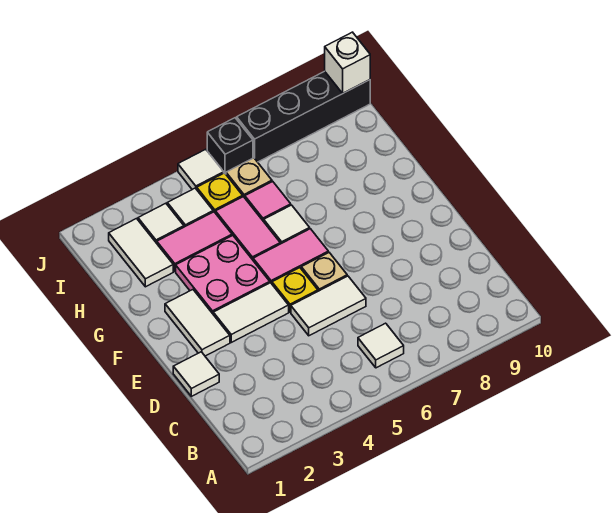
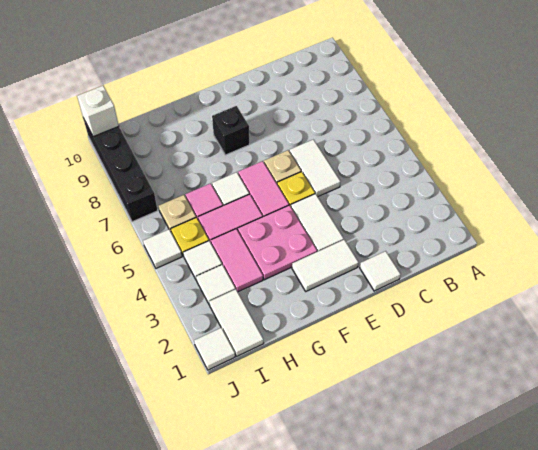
white 1x1 tile [358,323,404,368] -> white 1x1 tile moved to [194,328,235,370]
white 1x2 tile [109,219,173,287] -> white 1x2 tile turned to [209,289,264,356]
black 1x1 brick [207,118,253,174] -> black 1x1 brick moved to [212,106,249,155]

